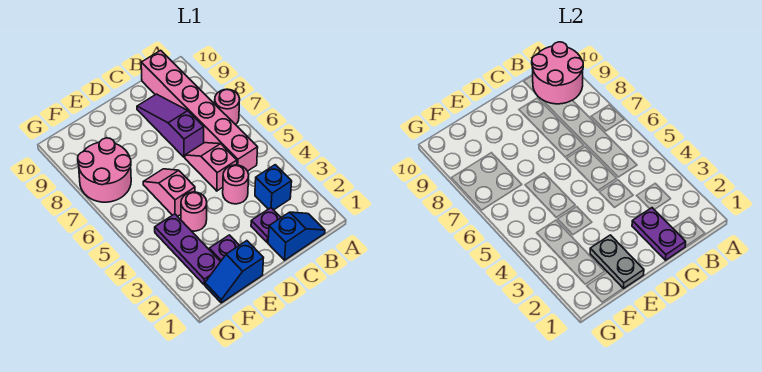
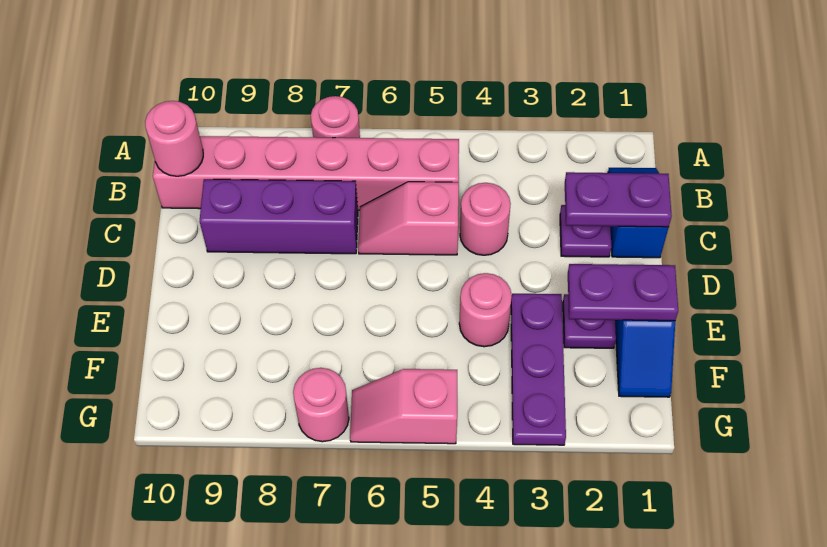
pink 2x2 round brick [532,42,583,104] -> pink 1x1 round brick [145,101,203,176]
blue 1x1 brick [255,165,292,210] -> none
purple 1x3 slope [137,94,204,157] -> purple 1x3 brick [200,179,358,254]
grey 1x2 plate [590,235,644,289] -> purple 1x2 plate [568,264,678,321]
pink 1x2 slope [143,169,195,216] -> pink 1x2 slope moved to [350,369,457,444]
purple 1x3 plate [155,214,220,285] -> purple 1x3 plate turned to [511,294,566,445]
pink 2x2 round brick [78,138,131,202] -> pink 1x1 round brick [293,368,349,442]

